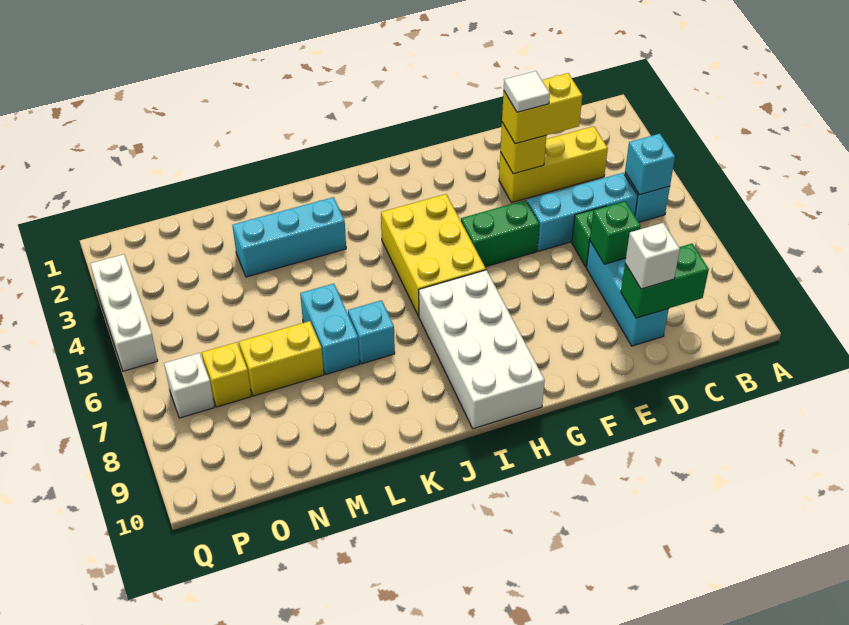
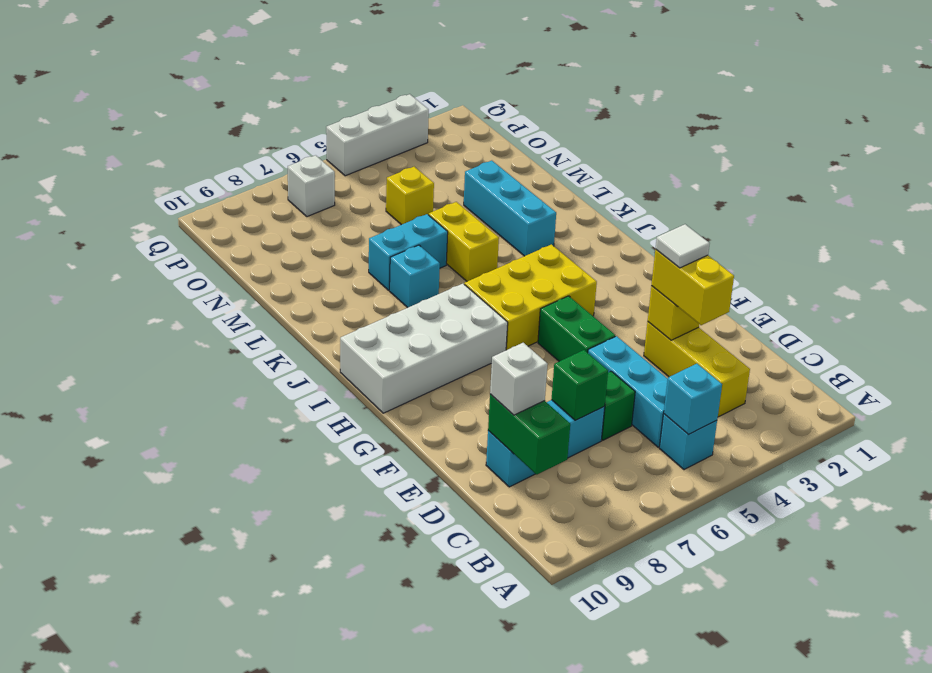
yellow 1x2 brick [239,321,324,396] -> yellow 1x2 brick moved to [428,202,499,281]
yellow 1x1 brick [202,342,251,407] -> yellow 1x1 brick moved to [386,167,434,225]

